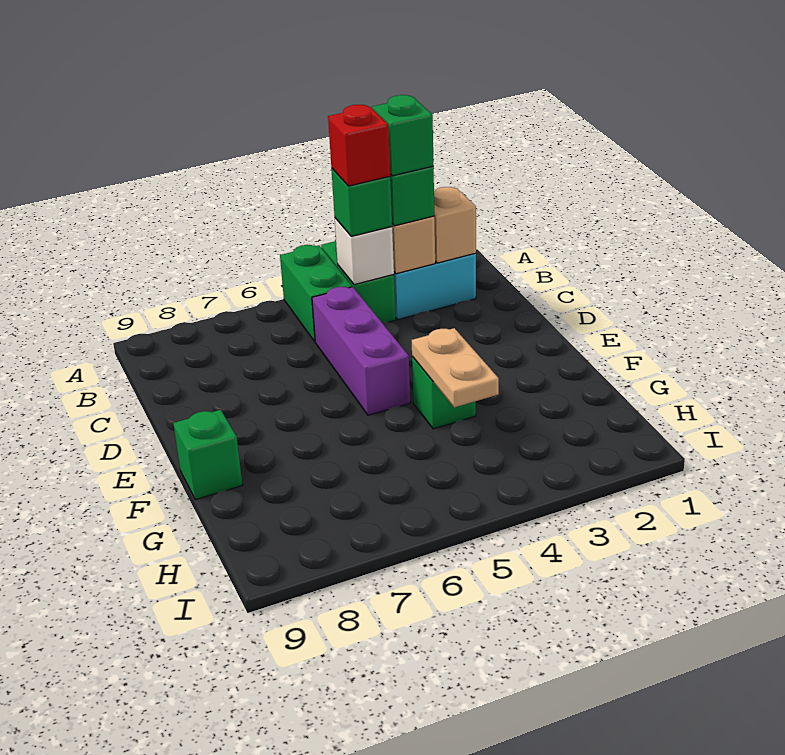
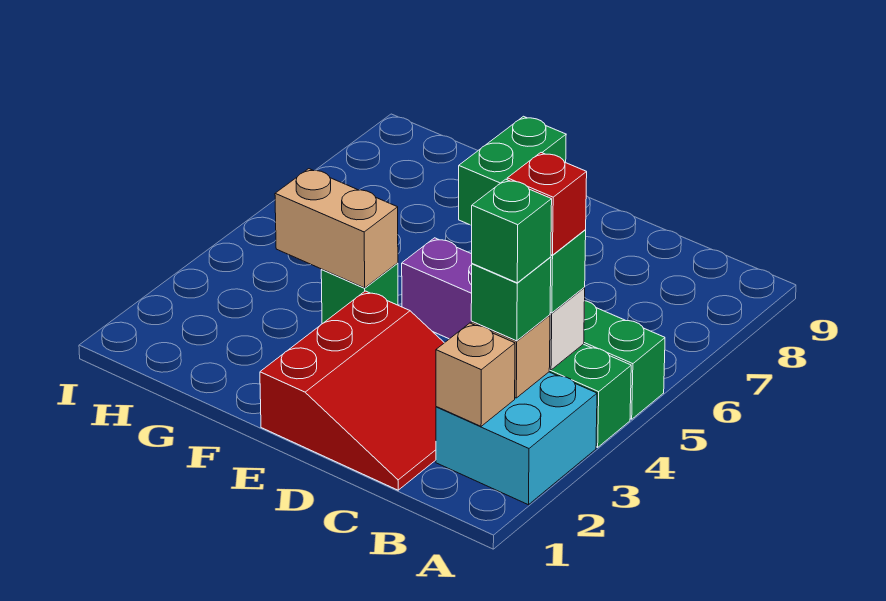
none -> red 3x3 slope [260,291,444,490]
tan 1x2 plate [412,328,499,407] -> tan 1x2 brick [275,169,398,288]
green 1x1 brick [173,410,242,499] -> green 1x2 brick [459,116,566,225]

